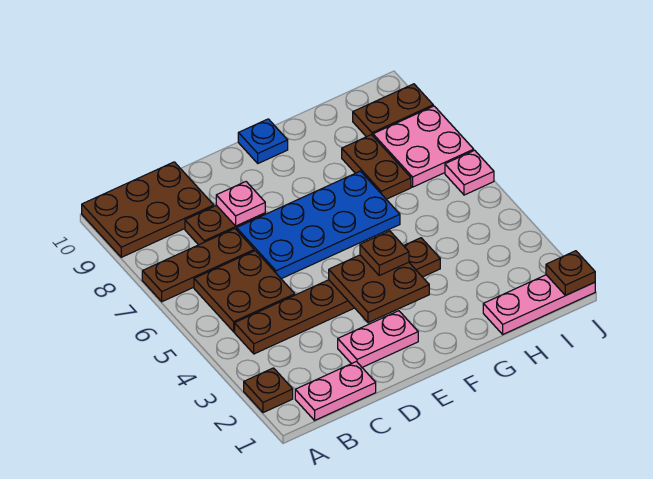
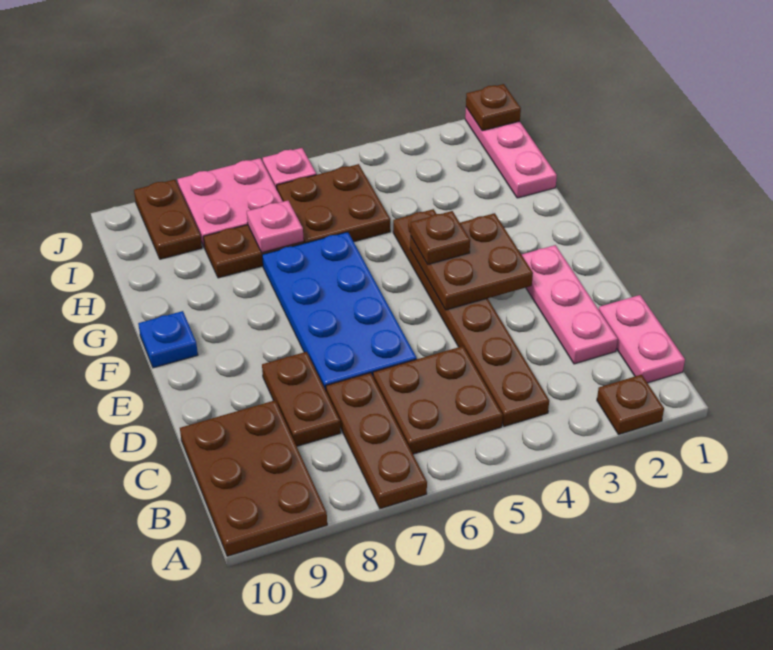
pink 1x2 plate [338,311,418,367] -> pink 1x3 plate [521,245,618,364]
pink 1x1 plate [216,182,265,226] -> pink 1x1 plate moved to [247,201,304,252]
none -> brown 2x2 plate [277,164,390,243]

